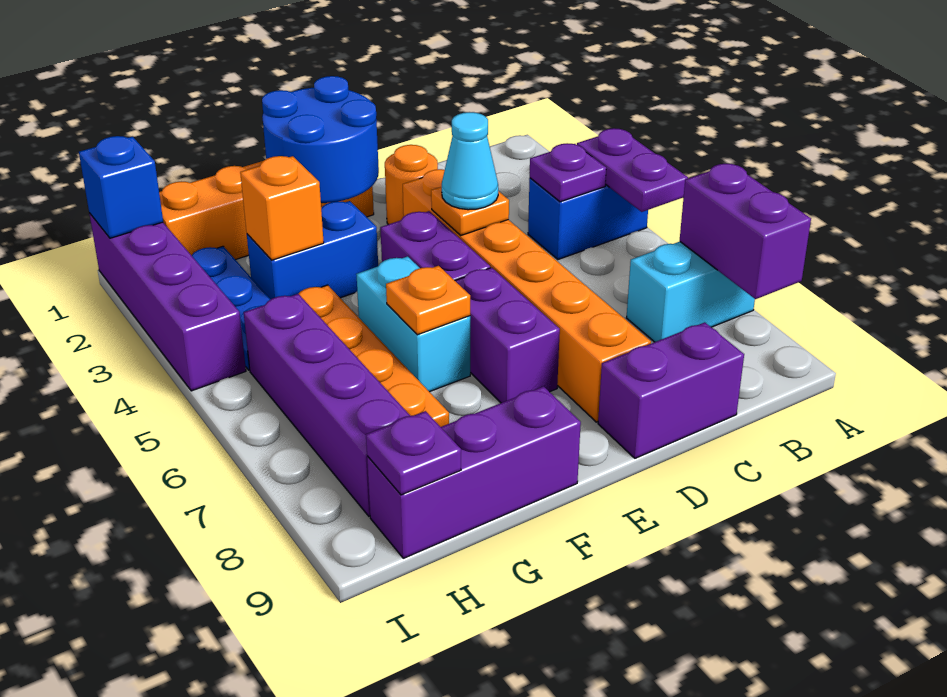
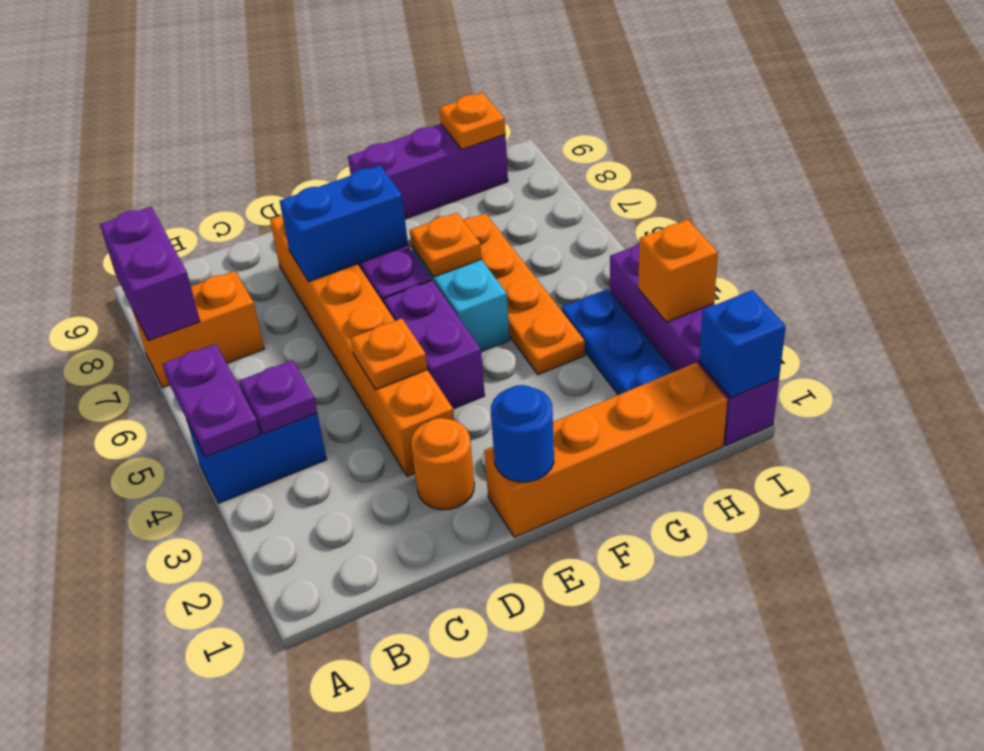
cyan 1x2 brick [626,242,755,342] -> orange 1x2 brick [133,271,264,387]
purple 1x2 brick [598,322,744,458] -> none
cyan 1x1 cone [442,112,498,210] -> none
blue 2x2 round brick [262,76,379,203] -> blue 1x1 round brick [491,385,554,482]
blue 1x2 brick [247,201,378,299] -> blue 1x2 brick moved to [280,166,408,281]
orange 1x1 brick [240,156,324,260] -> orange 1x1 brick moved to [638,220,718,322]
purple 1x4 brick [244,294,410,516] -> none
purple 1x1 plate [366,411,461,495] -> orange 1x1 plate [439,93,505,149]

